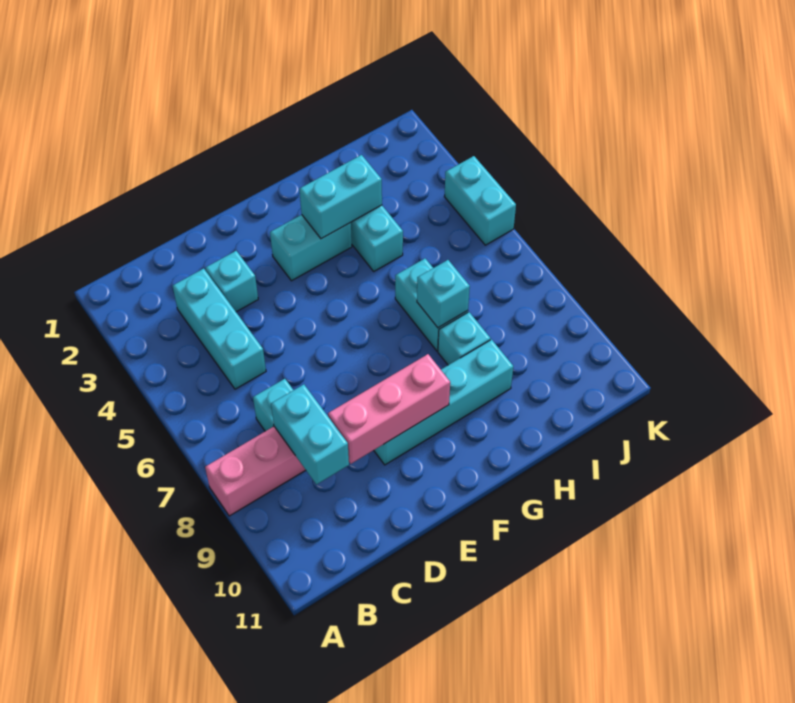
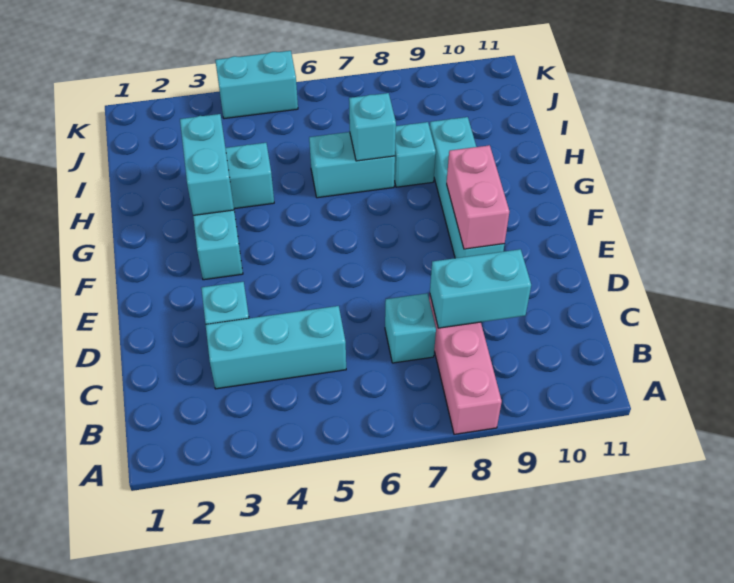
pink 1x3 brick [328,354,450,464] -> pink 1x2 brick [447,145,509,249]

